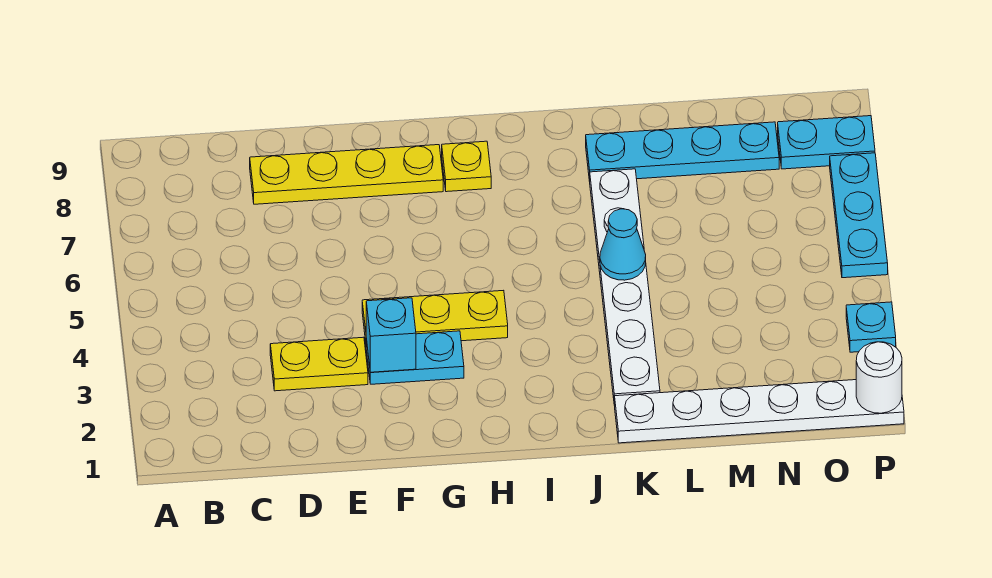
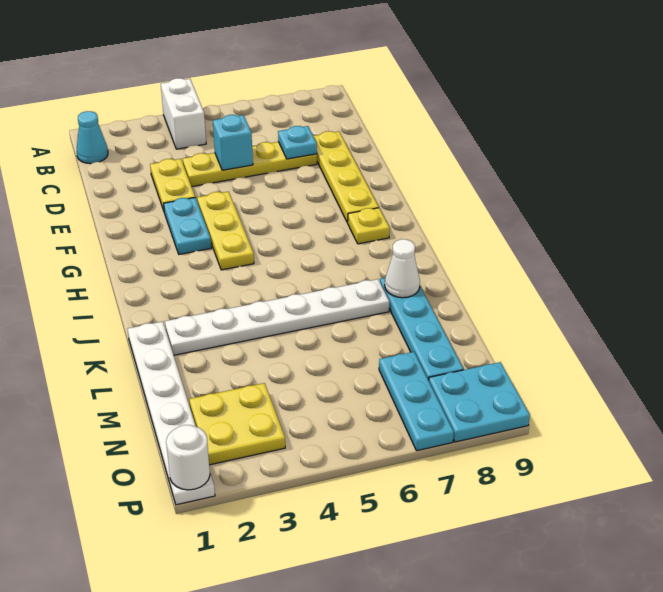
none -> white 1x2 brick [161,78,206,149]
none -> yellow 1x4 plate [183,142,317,187]
cyan 1x1 brick [366,298,416,372] -> cyan 1x1 brick moved to [213,115,253,170]
cyan 1x1 cone [600,209,646,280] -> cyan 1x1 cone moved to [77,111,108,164]
none -> white 1x1 cone [385,239,420,298]
none -> yellow 2x2 plate [189,383,285,465]
cyan 1x2 plate [778,116,875,169] -> cyan 2x2 plate [429,362,530,442]
cyan 1x1 plate [846,302,896,352] -> cyan 1x1 plate moved to [278,126,317,159]
cyan 1x3 plate [830,153,888,278] -> cyan 1x3 plate turned to [379,352,454,451]

